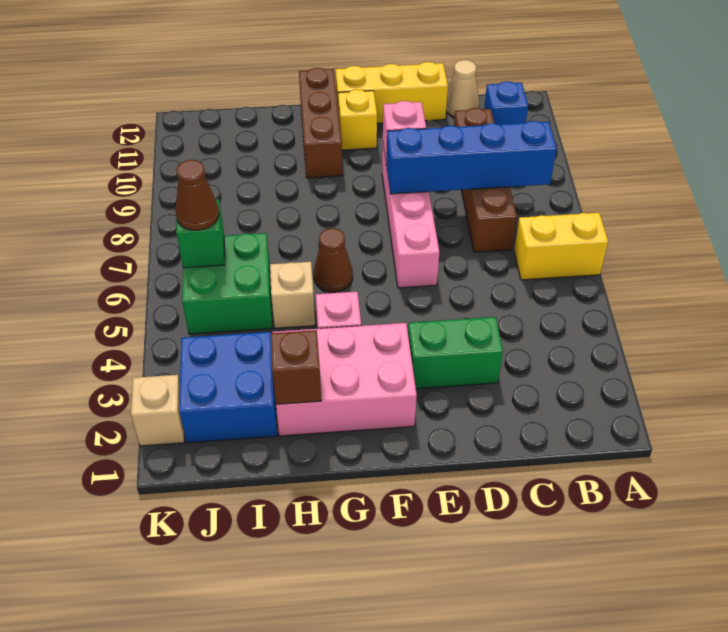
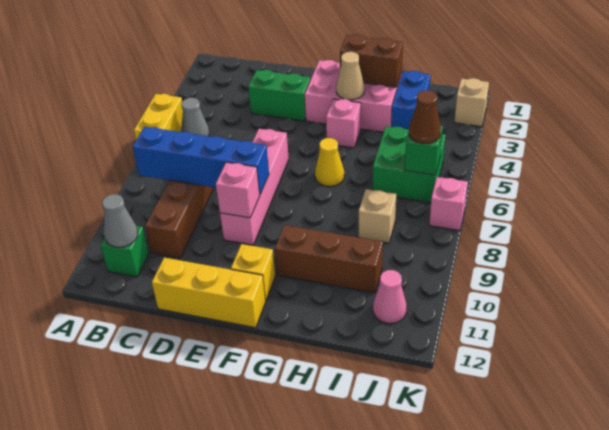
yellow 1x2 brick [514,213,608,280] -> yellow 1x2 brick turned to [134,94,183,140]
none -> grey 1x1 cone [181,98,209,136]
blue 1x1 brick [484,81,528,125] -> green 1x1 brick [100,226,149,277]
none -> grey 1x1 cone [102,194,138,247]
tan 1x1 cone [446,60,479,117] -> tan 1x1 cone moved to [336,52,364,100]
brown 1x1 cone [313,228,353,292] -> yellow 1x1 cone [315,138,344,186]
brown 1x3 brick [299,68,342,178] -> brown 1x3 brick turned to [275,225,383,293]
brown 1x1 brick [271,330,321,404] -> brown 1x2 brick [340,34,403,87]
tan 1x1 brick [270,262,315,328] -> tan 1x1 brick moved to [359,189,396,243]
blue 2x2 brick [179,332,277,443] -> blue 1x2 brick [391,71,430,129]
none -> pink 1x1 cone [373,270,407,323]
none -> pink 1x1 brick [429,177,468,231]

